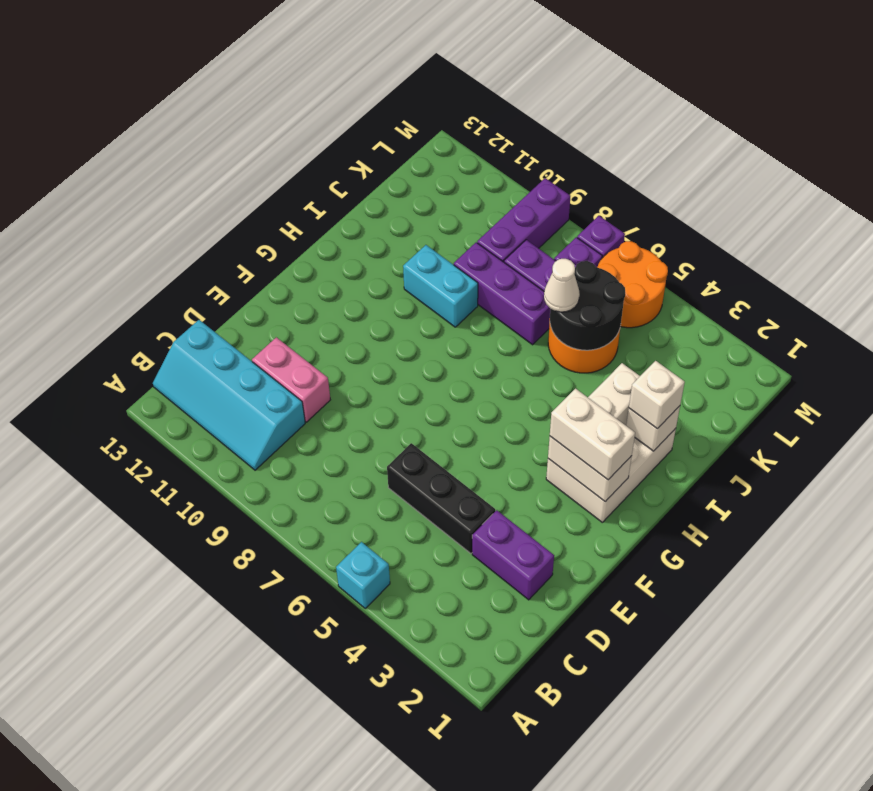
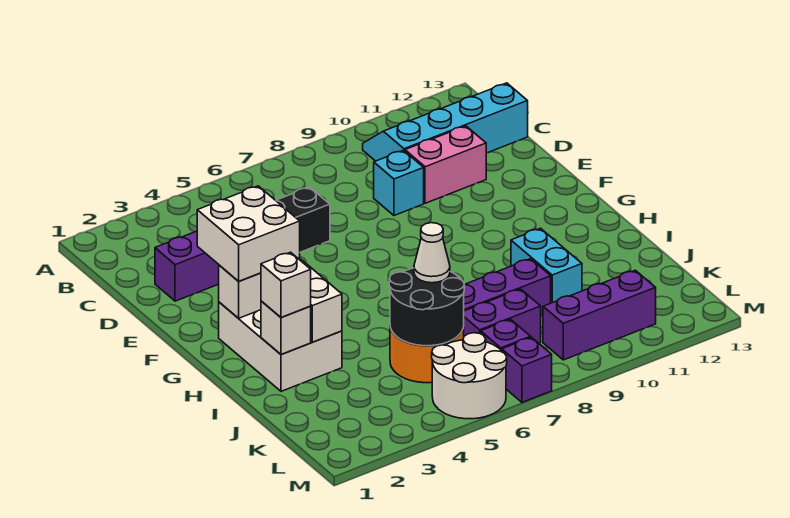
cyan 1x1 brick [336,542,390,608] -> cyan 1x1 brick moved to [374,150,424,215]
white 1x2 brick [550,389,635,480] -> white 2x2 brick [197,186,300,281]
cyan 1x2 brick [403,245,478,327] -> cyan 1x2 brick turned to [511,228,582,303]
purple 1x3 brick [477,178,570,262] -> purple 1x3 brick turned to [543,270,656,360]
orange 2x2 round brick [597,241,668,328] -> white 2x2 round brick [432,333,507,419]

